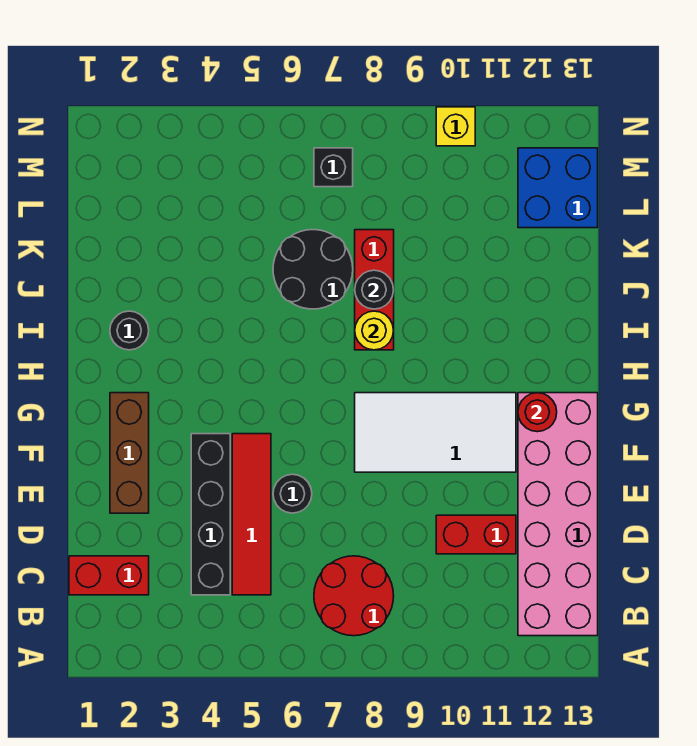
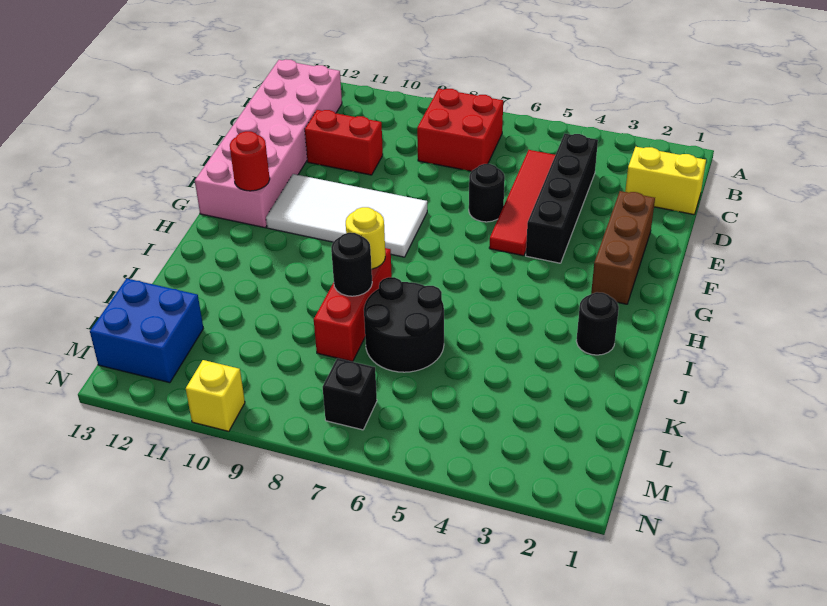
red 2x2 round brick [314,556,394,636] -> red 2x2 brick [417,89,503,171]
red 1x2 brick [69,556,149,595] -> yellow 1x2 brick [625,147,706,214]

